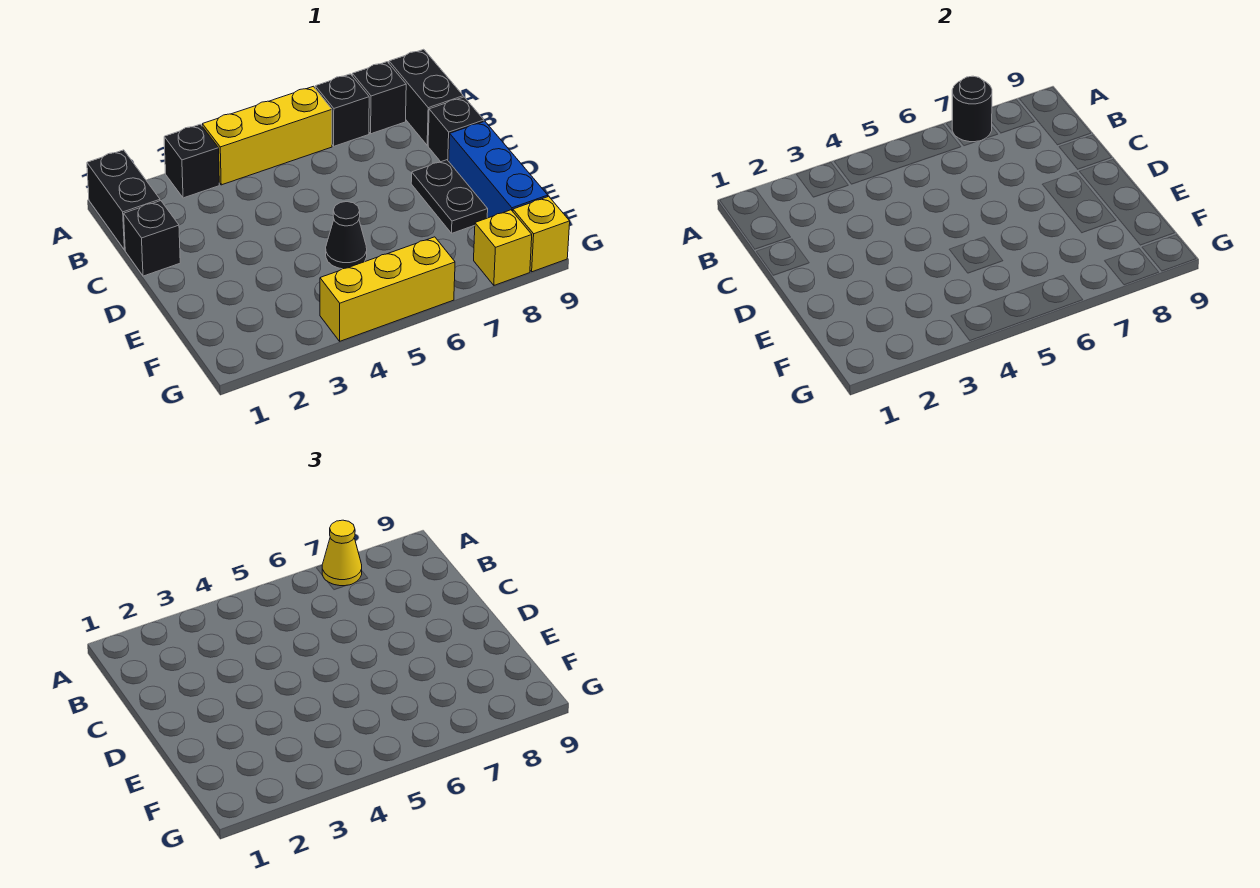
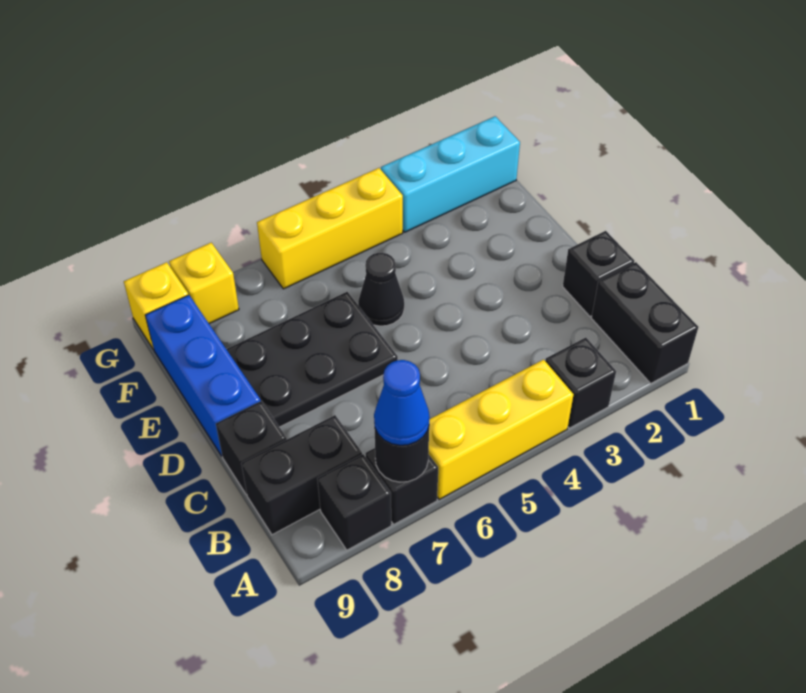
yellow 1x1 cone [322,520,362,586] -> blue 1x1 cone [374,360,430,445]
black 1x2 brick [389,49,463,145] -> black 1x2 brick turned to [241,415,362,535]
black 1x2 plate [411,160,488,233] -> black 2x3 plate [227,292,398,427]
none -> cyan 1x3 brick [381,116,520,232]

